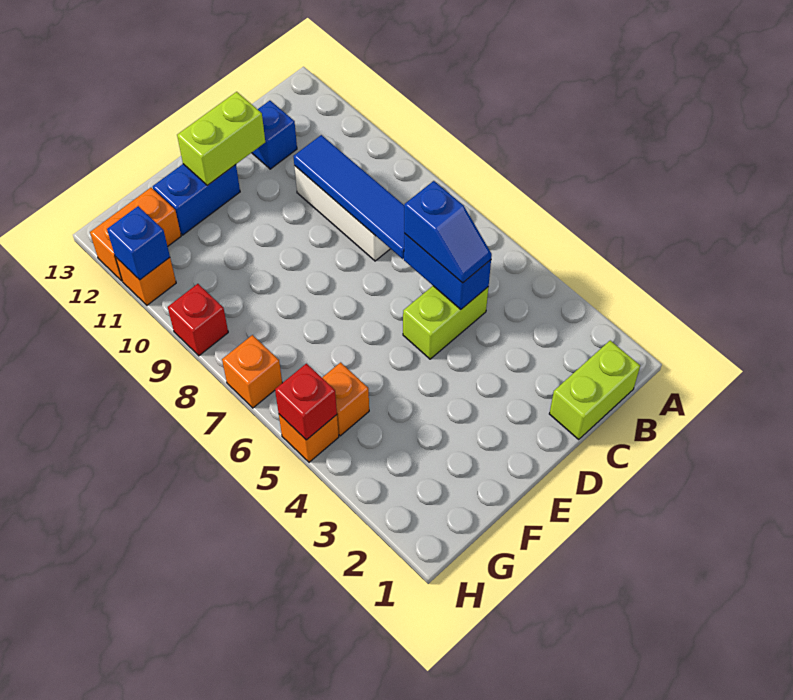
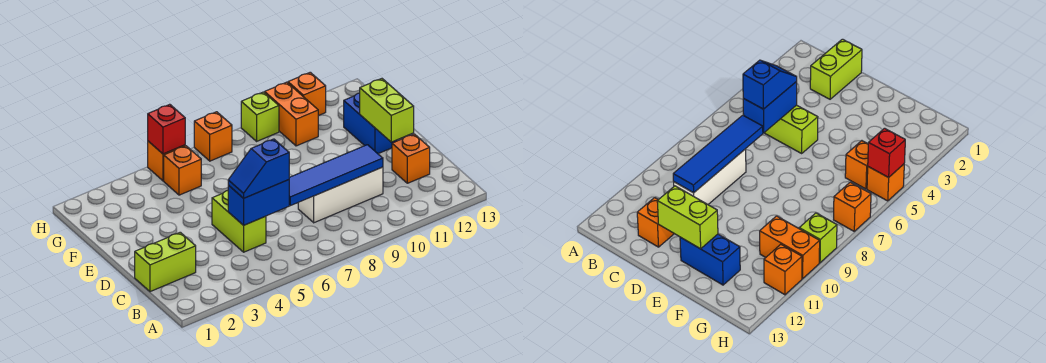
lime 1x2 brick [549,341,640,440] -> lime 1x2 brick turned to [135,232,196,292]
blue 1x1 brick [252,101,297,169] -> orange 1x1 brick [392,134,430,183]
orange 1x2 brick [90,188,181,281] -> orange 1x2 brick moved to [265,82,318,146]
red 1x1 brick [168,284,228,356] -> lime 1x1 brick [241,92,279,141]
blue 1x1 brick [107,206,170,280] -> none

